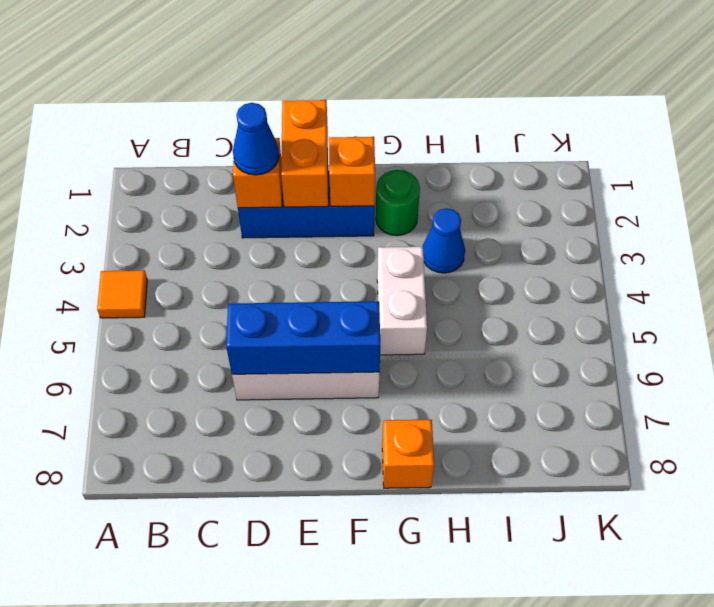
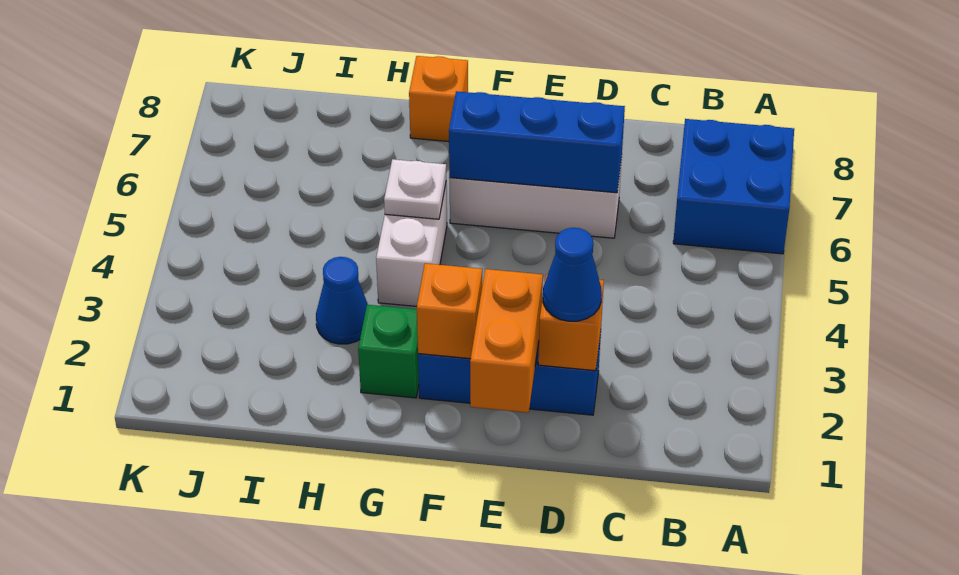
orange 1x1 tile [97,270,147,318] -> none
none -> blue 2x2 brick [673,119,794,254]
green 1x1 round brick [376,170,420,236] -> green 1x1 brick [358,305,419,398]
none -> white 1x1 plate [384,159,446,219]

